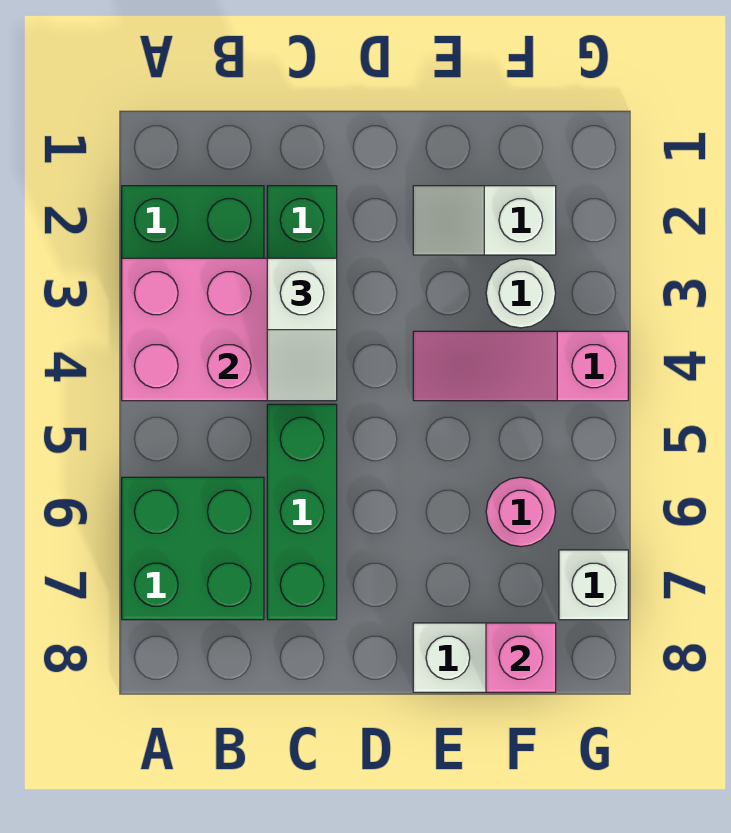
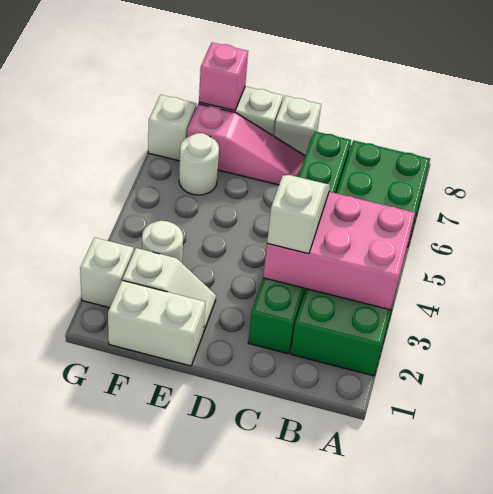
none -> white 1x1 brick [274,96,321,156]
none -> white 1x2 brick [108,280,205,366]
pink 1x3 slope [413,331,628,401] -> pink 1x3 slope moved to [187,104,305,185]
pink 1x1 round brick [486,477,555,547] -> white 1x1 round brick [179,133,219,195]
none -> white 1x1 brick [80,238,134,308]

